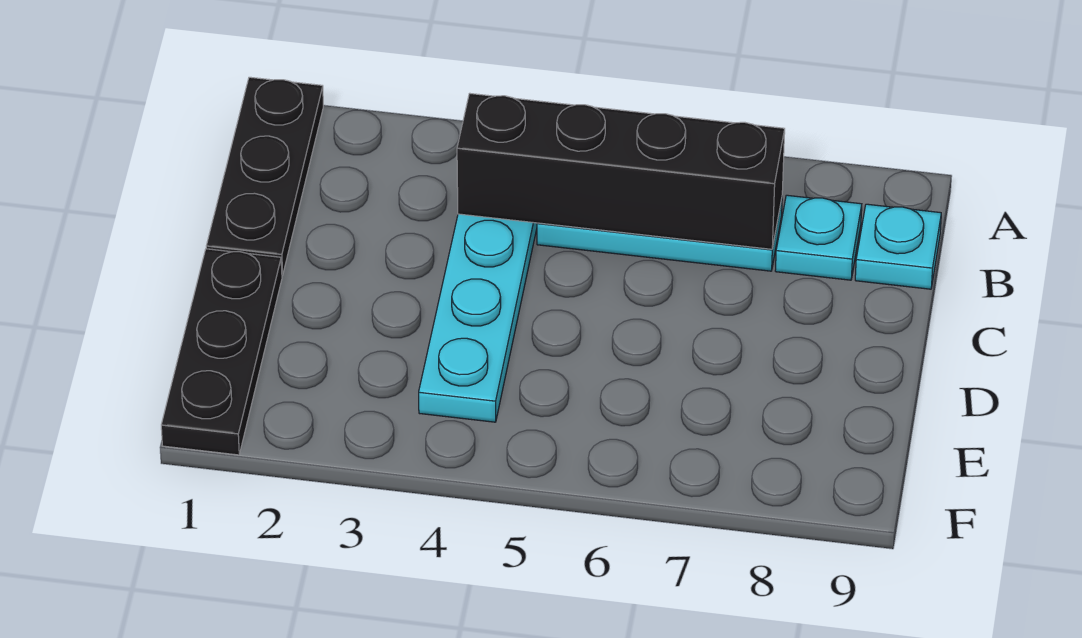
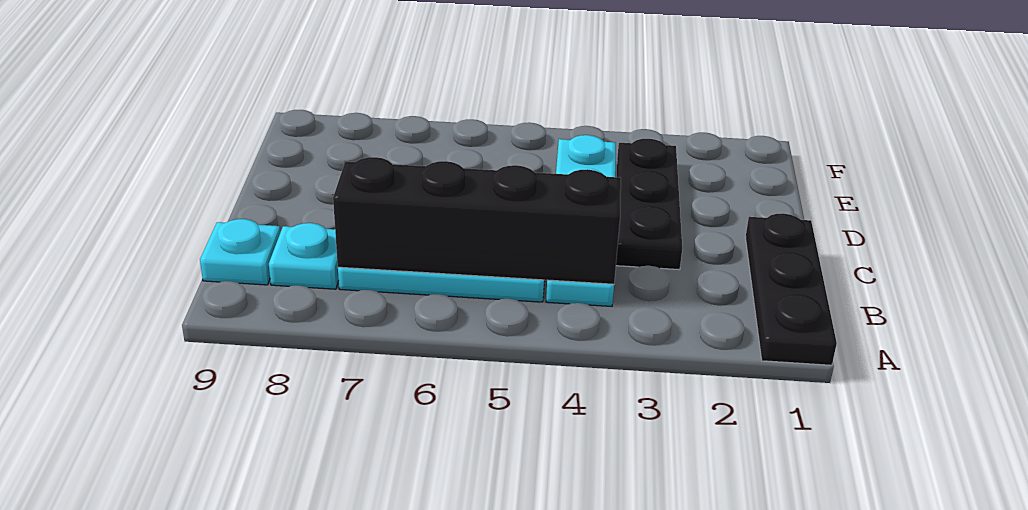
black 1x3 plate [161,249,282,455] -> black 1x3 plate moved to [616,139,682,270]

